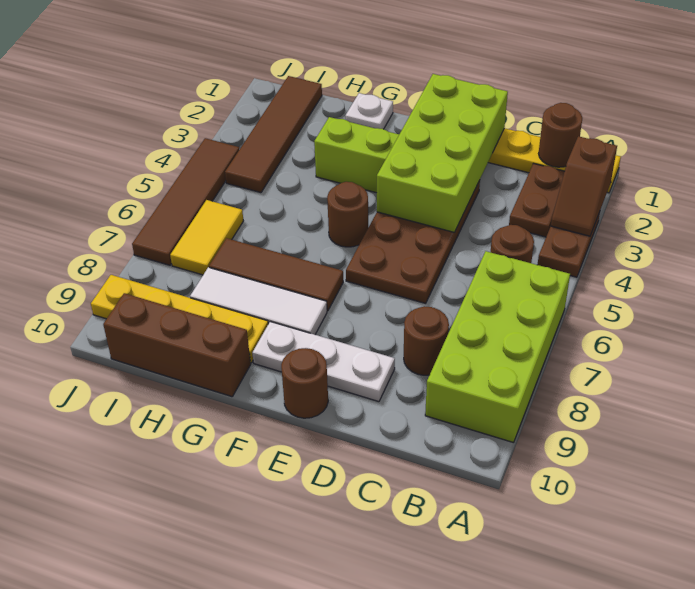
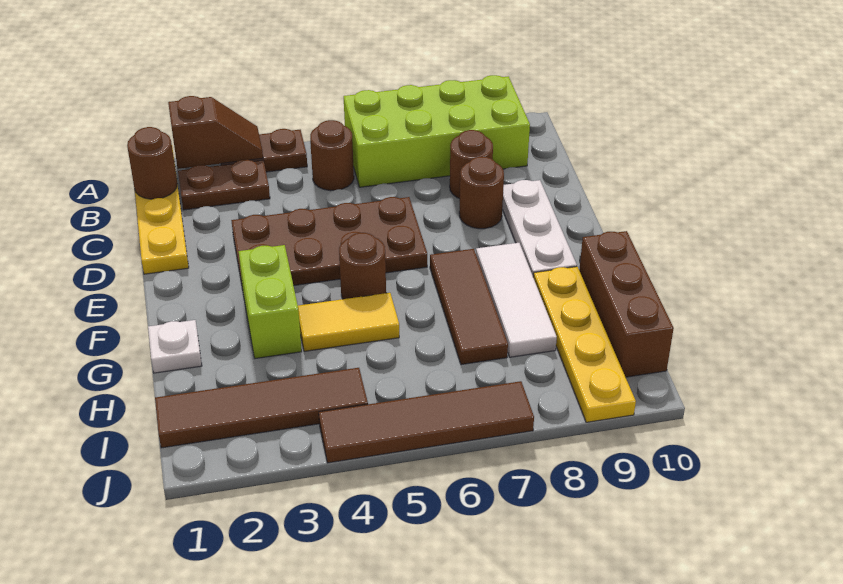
lime 2x4 brick [377,74,508,232] -> none
brown 1x1 round brick [281,348,328,418] -> brown 1x1 round brick moved to [459,157,504,229]
yellow 1x2 tile [170,200,243,275] -> yellow 1x2 tile moved to [298,293,399,351]

